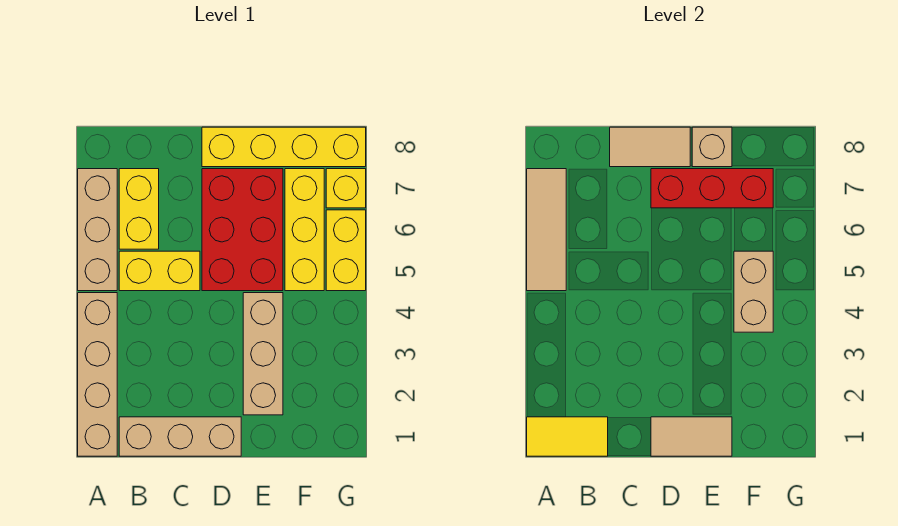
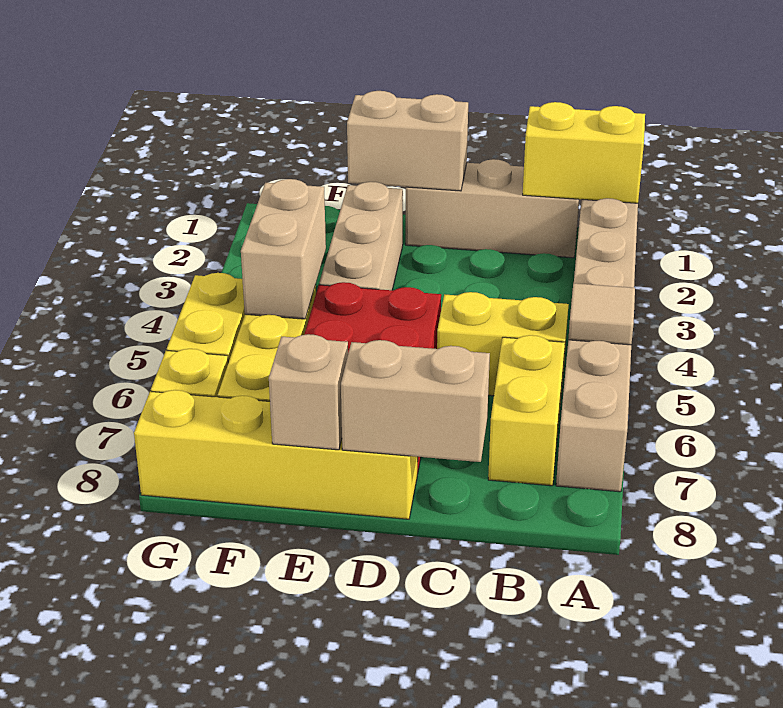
yellow 1x2 tile [527,417,608,456] -> yellow 1x2 brick [523,102,645,203]
tan 1x3 tile [527,169,566,291] -> tan 1x1 tile [568,283,635,345]
tan 1x2 tile [610,127,690,167] -> tan 1x2 brick [341,340,490,462]
tan 1x2 tile [651,417,732,456] -> tan 1x2 brick [347,91,468,191]
red 1x3 brick [651,169,773,208] -> none

